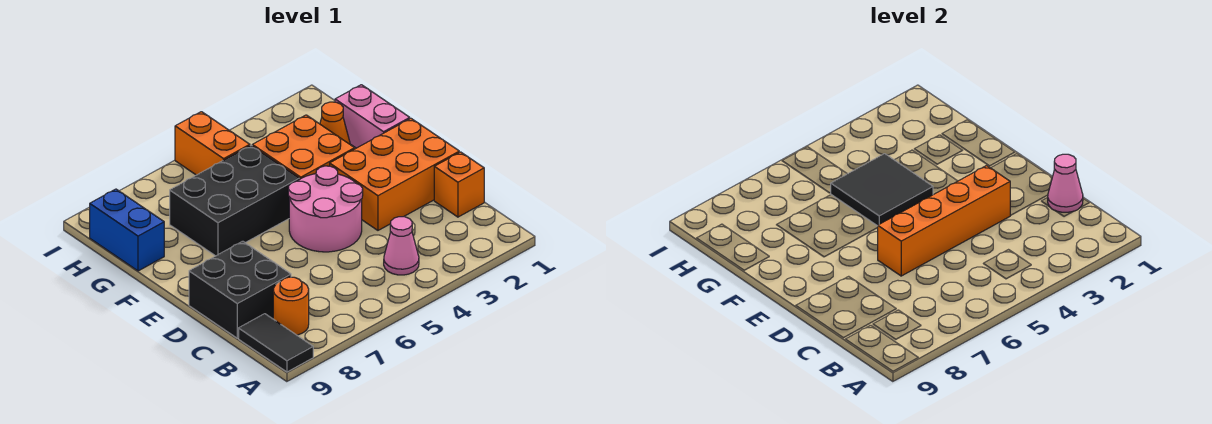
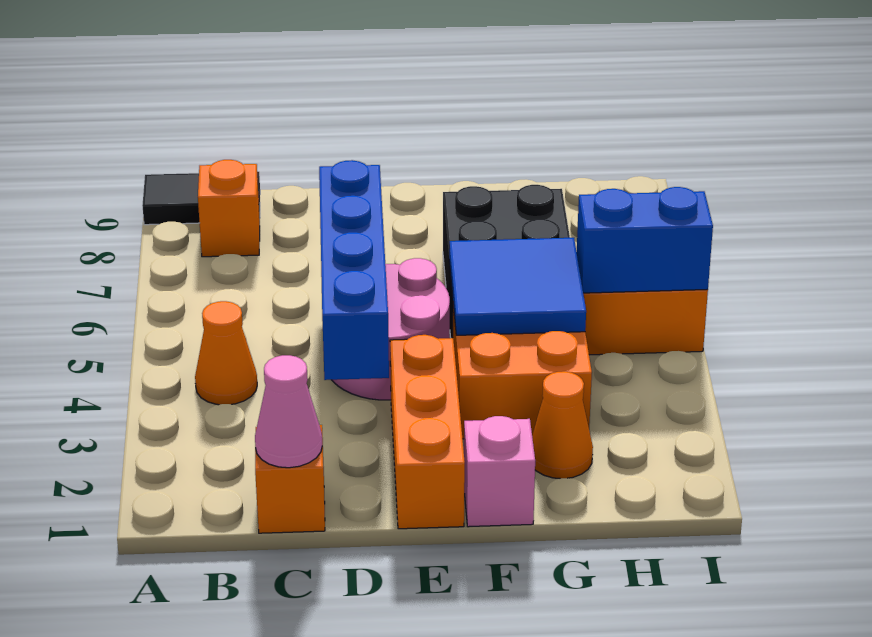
pink 1x1 cone [384,217,419,275] -> orange 1x1 cone [195,301,257,405]
orange 1x1 round brick [273,277,309,335] -> orange 1x1 brick [198,160,260,257]
black 2x2 brick [189,241,291,338] -> none
orange 2x3 brick [330,118,459,230] -> orange 1x3 brick [390,335,465,529]
orange 1x4 brick [878,166,1011,276] -> blue 1x4 brick [319,160,389,380]
pink 1x2 brick [335,85,410,148] -> pink 1x1 brick [464,416,535,527]
black 2x2 tile [830,154,933,226] -> blue 2x2 tile [449,238,586,335]
blue 1x2 brick [90,189,164,271] -> blue 1x2 brick moved to [577,187,713,293]

